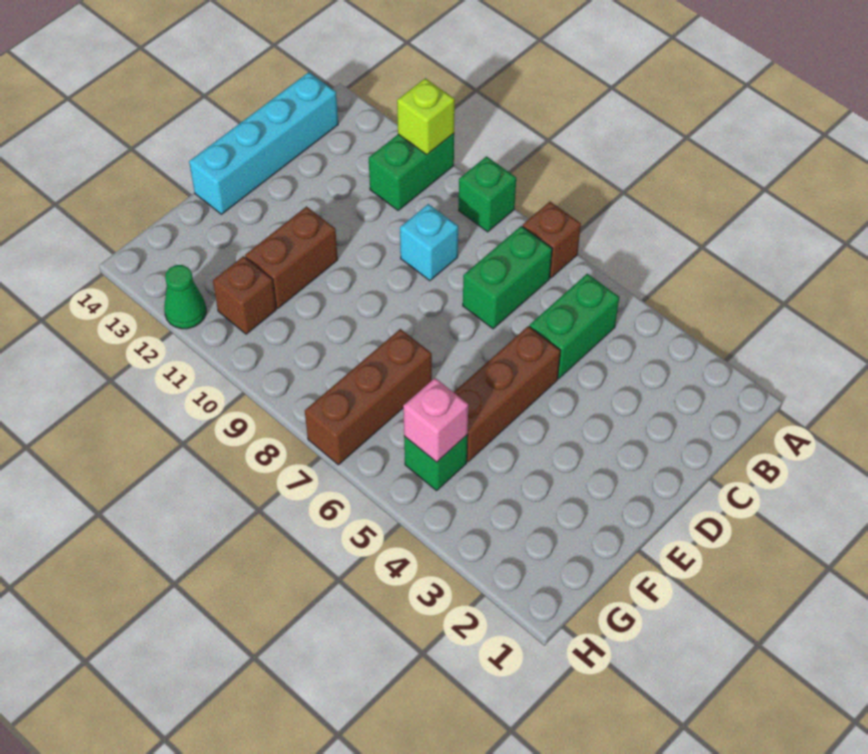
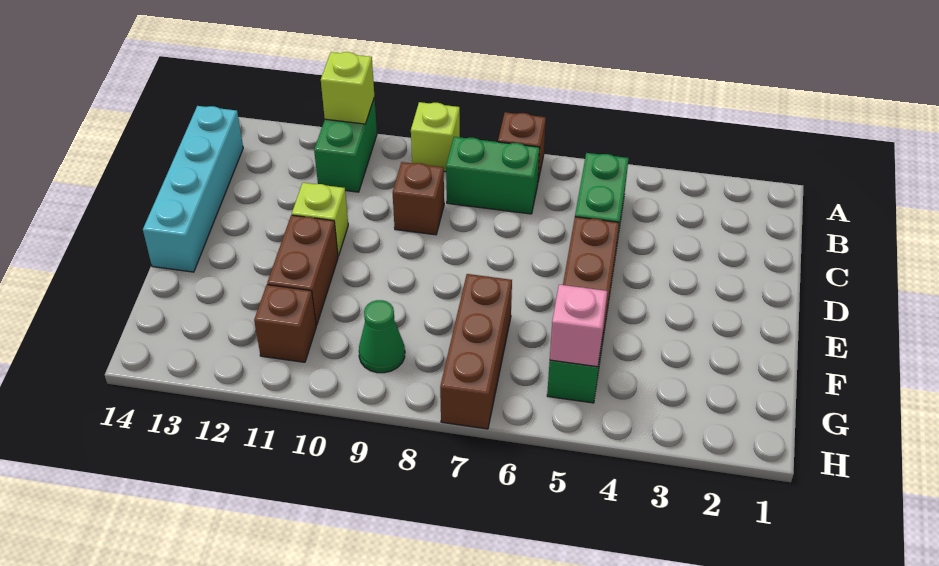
green 1x1 brick [459,156,516,232] -> lime 1x1 brick [411,102,460,172]
green 1x2 brick [463,226,552,329] -> green 1x2 brick turned to [446,137,540,214]
cyan 1x1 brick [400,204,458,281] -> brown 1x1 brick [393,162,444,235]
none -> lime 1x1 brick [292,183,348,256]
green 1x1 cone [164,265,206,329] -> green 1x1 cone moved to [359,300,405,373]

